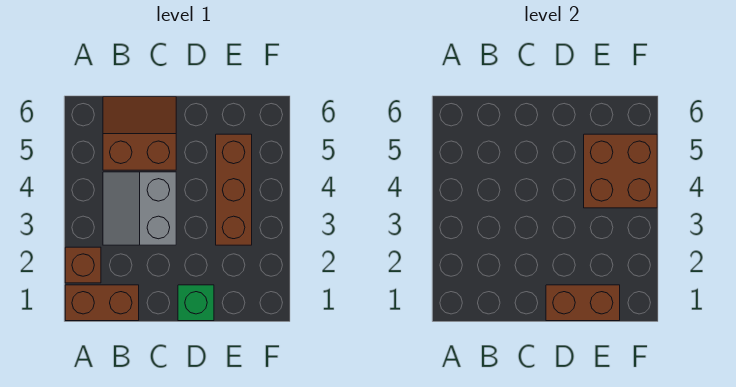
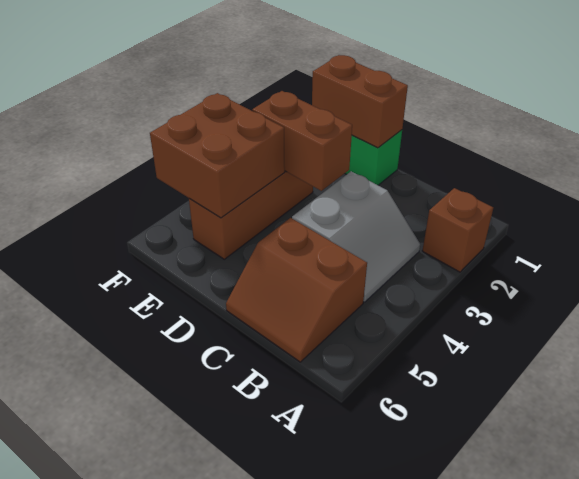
brown 1x2 brick [65,285,139,321] -> brown 1x2 brick moved to [252,91,352,191]

